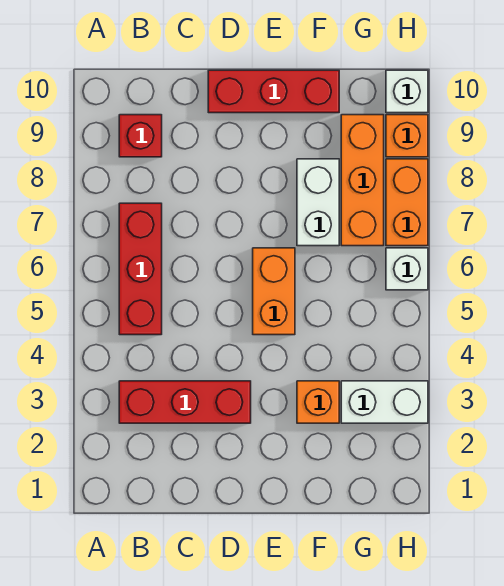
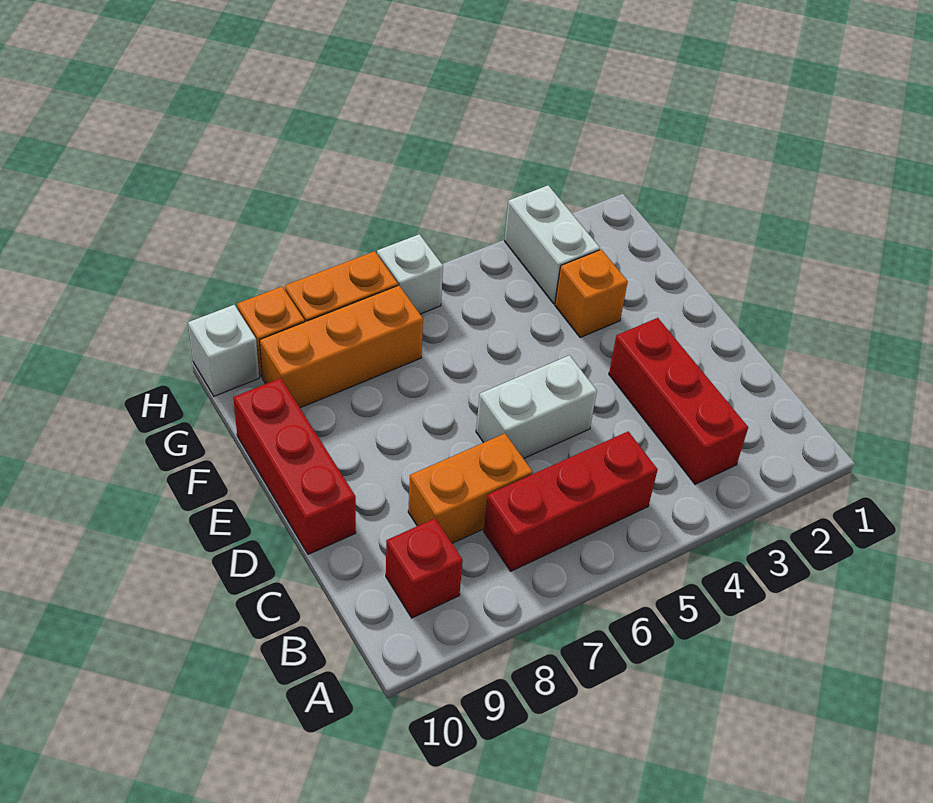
orange 1x2 brick [253,248,295,335] -> orange 1x2 brick moved to [408,434,533,543]
white 1x2 brick [297,159,339,246] -> white 1x2 brick moved to [476,355,597,459]

